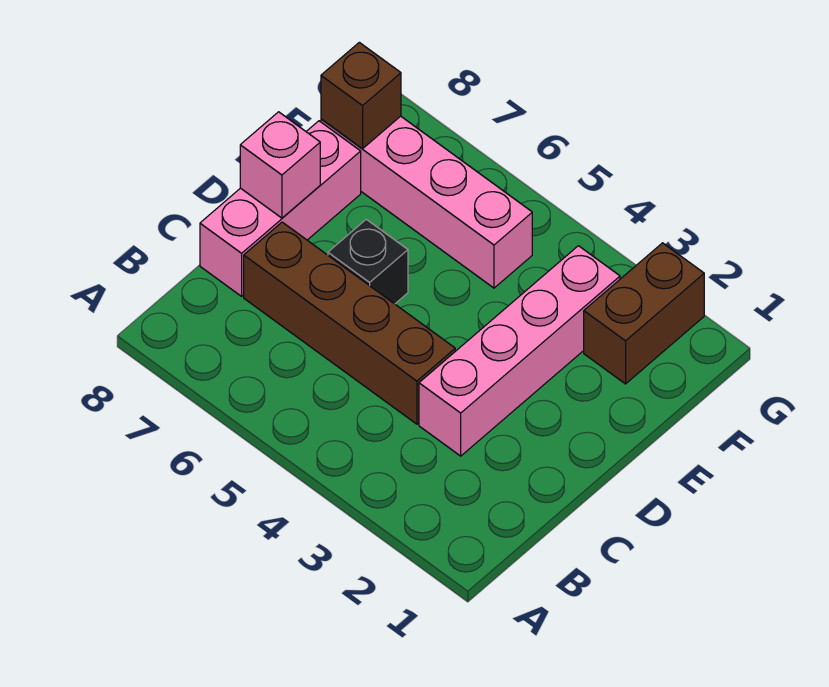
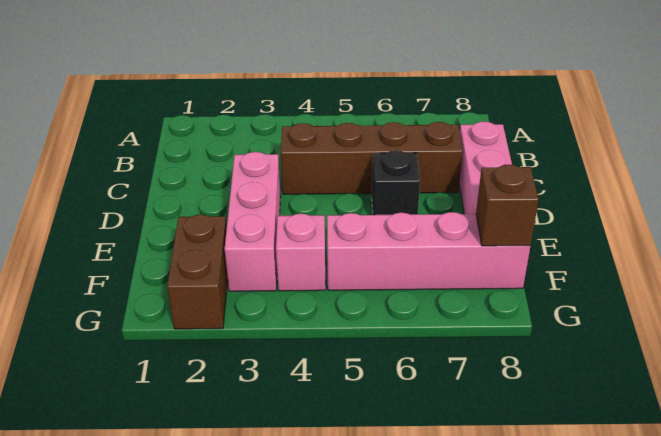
pink 1x4 brick [419,246,620,456] -> pink 1x3 brick [225,152,281,291]
pink 1x1 brick [240,112,320,218] -> pink 1x1 brick moved to [276,214,326,291]

